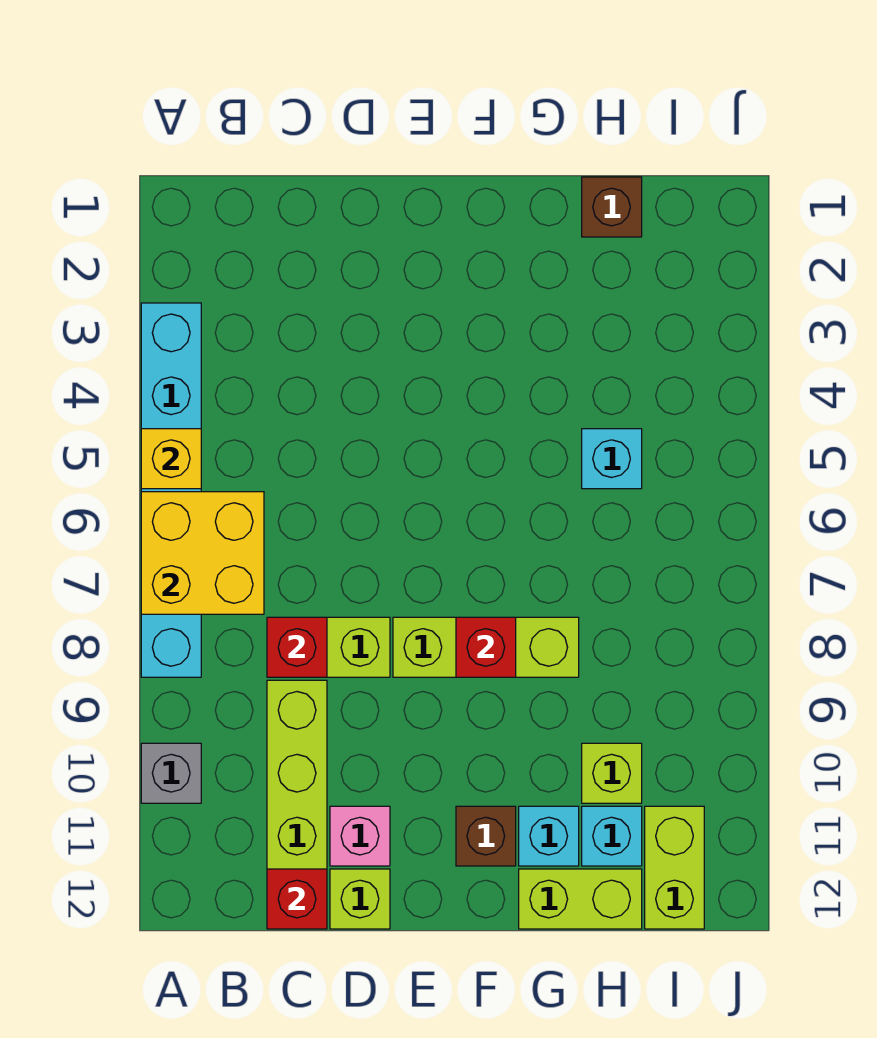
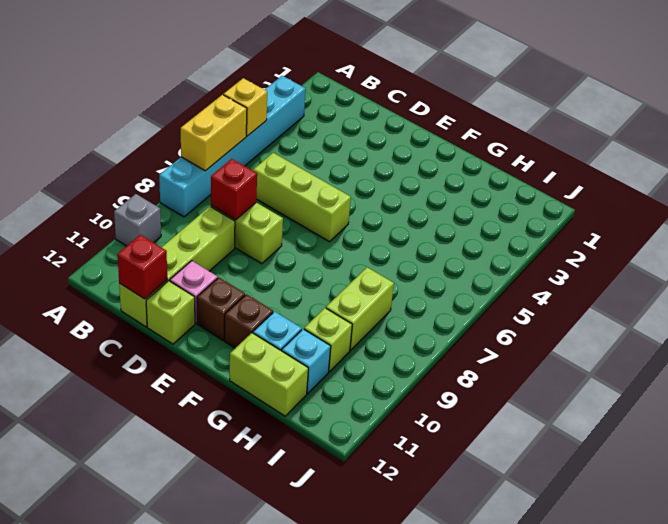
yellow 2x2 brick [141,492,264,614] -> yellow 1x2 brick [181,95,247,171]
lime 1x3 brick [393,617,579,677] -> lime 1x3 brick moved to [253,153,351,242]
red 1x1 brick [456,617,516,677] -> none
brown 1x1 brick [582,177,642,237] -> brown 1x1 brick moved to [197,278,245,340]
cyan 1x1 brick [582,429,642,489] -> none
lime 1x2 brick [645,806,704,929] -> lime 1x2 brick moved to [326,267,394,350]

